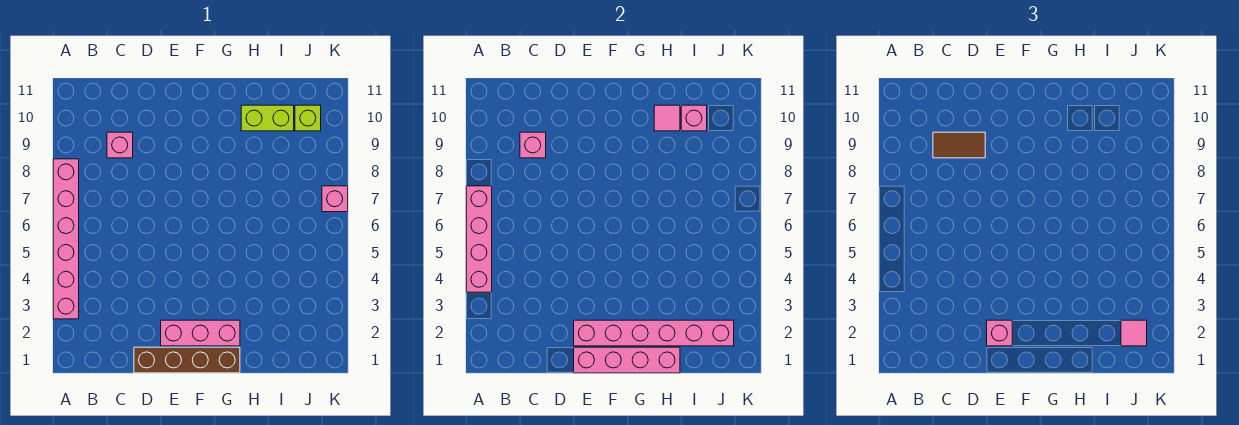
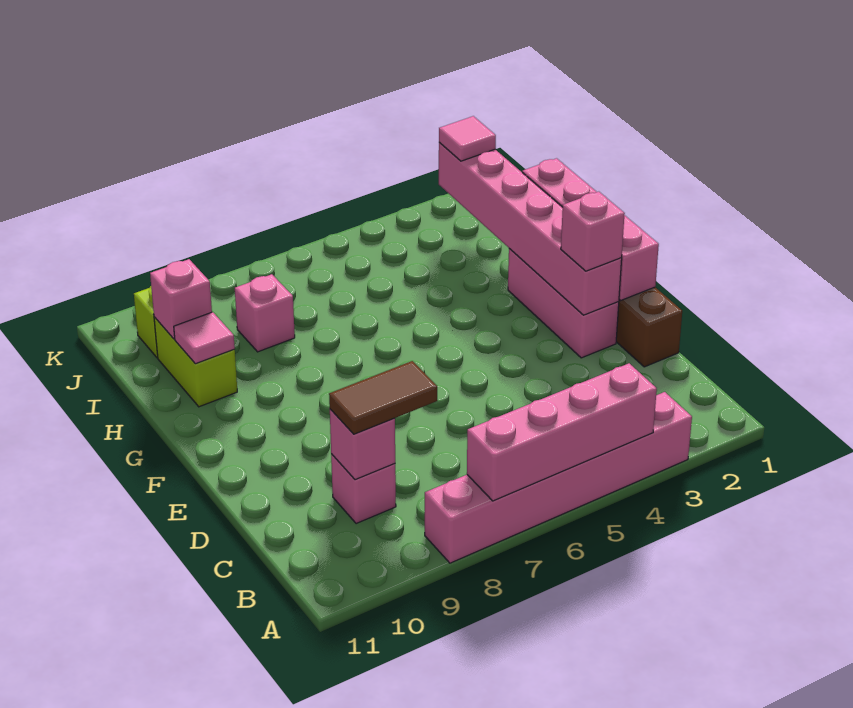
brown 1x2 tile [933,132,985,158] -> brown 1x2 tile turned to [329,361,437,434]
pink 1x1 brick [322,186,348,212] -> pink 1x1 brick moved to [235,274,295,352]

